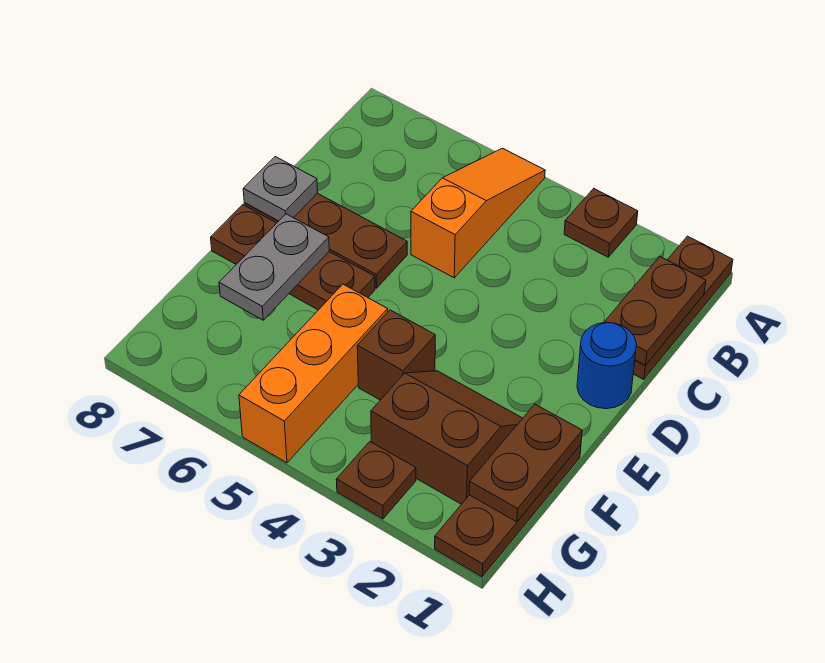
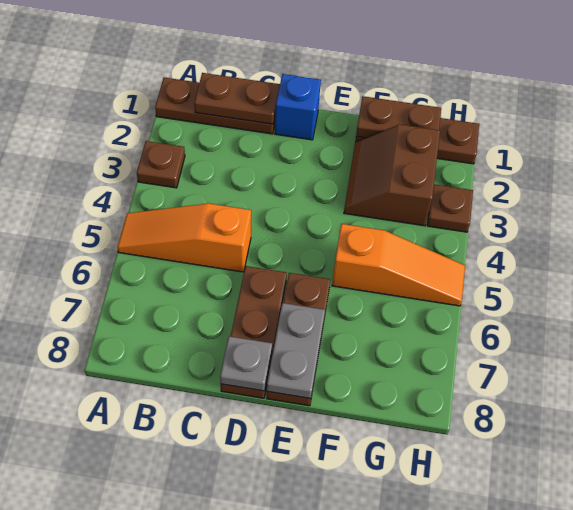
blue 1x1 round brick [577,322,636,409] -> blue 1x1 brick [275,74,321,140]
grey 1x2 plate [219,214,329,320] -> grey 1x2 plate turned to [267,303,325,399]
brown 1x1 brick [357,310,435,400] -> none
orange 1x3 brick [239,284,388,463] -> orange 1x3 slope [332,224,465,306]

